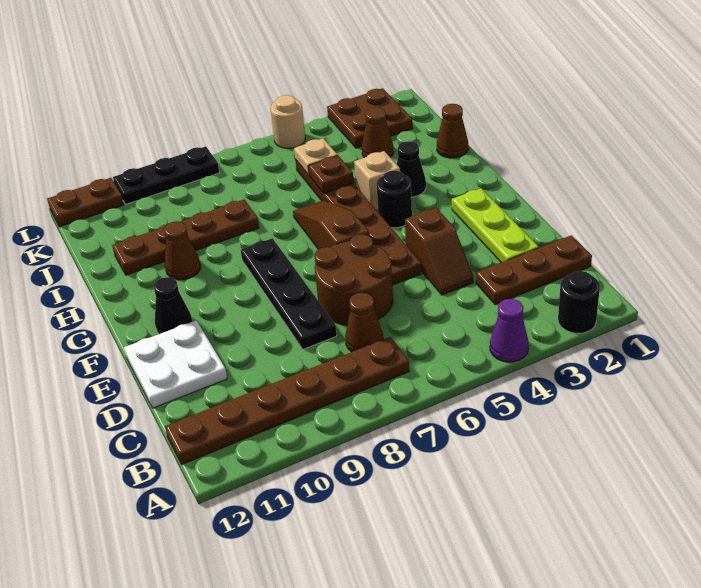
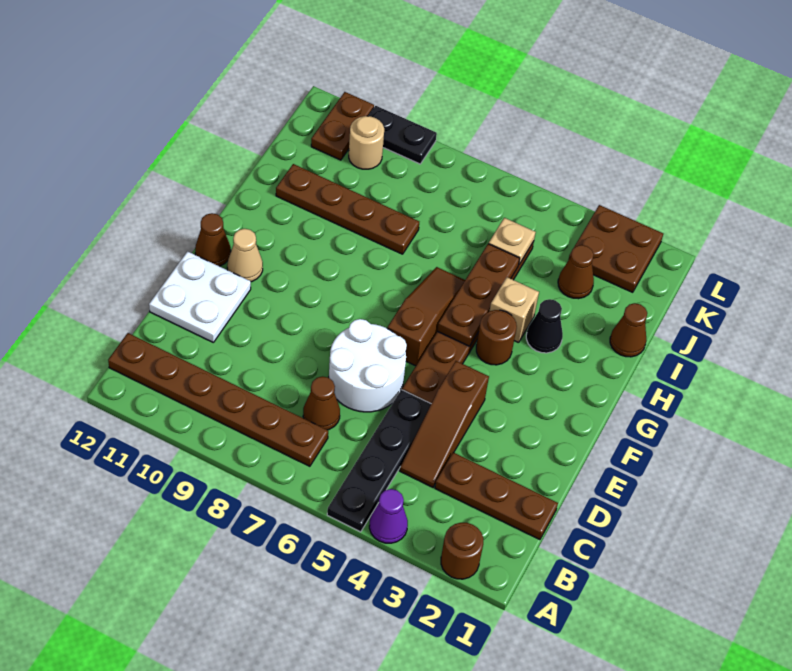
black 1x1 round brick [558,271,600,333] -> brown 1x1 round brick [441,523,483,579]
lime 1x3 plate [452,188,539,262] -> none
brown 1x2 slope [405,208,473,295] -> brown 1x3 slope [400,361,489,487]
brown 2x2 round brick [315,234,393,325] -> white 2x2 round brick [329,319,407,412]
black 1x4 plate [241,238,337,349] -> black 1x4 plate moved to [327,390,431,532]
black 1x1 cone [154,277,192,334] -> tan 1x1 cone [227,229,263,282]
black 1x1 round brick [377,171,412,228] -> brown 1x1 round brick [476,310,517,365]
brown 1x1 cone [164,221,201,280] -> brown 1x1 cone moved to [195,213,231,266]
brown 1x1 plate [308,155,354,194] -> brown 1x3 plate [437,244,520,346]
tan 1x1 round brick [270,95,305,148] -> tan 1x1 round brick moved to [349,116,384,169]
black 1x3 plate [113,146,219,204] -> black 1x2 plate [369,106,437,164]
brown 1x2 plate [47,178,124,227] -> brown 1x2 plate turned to [311,92,374,160]

